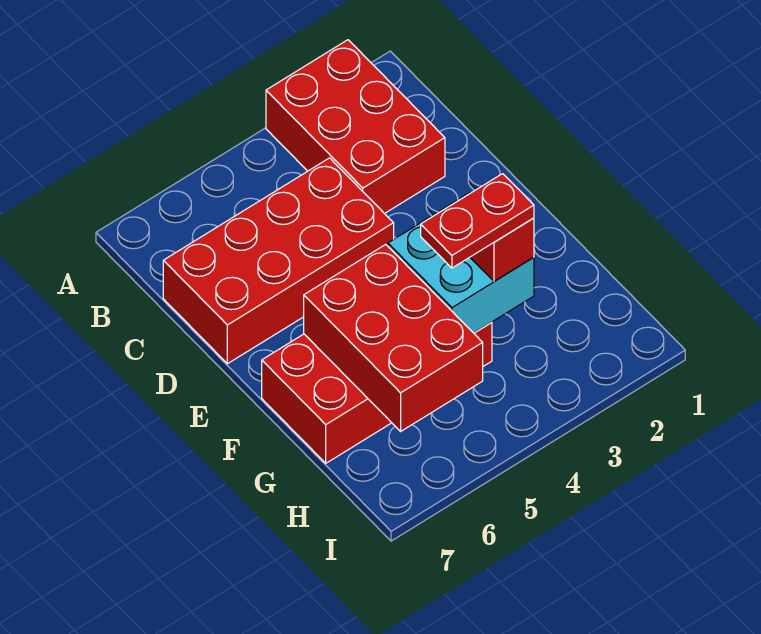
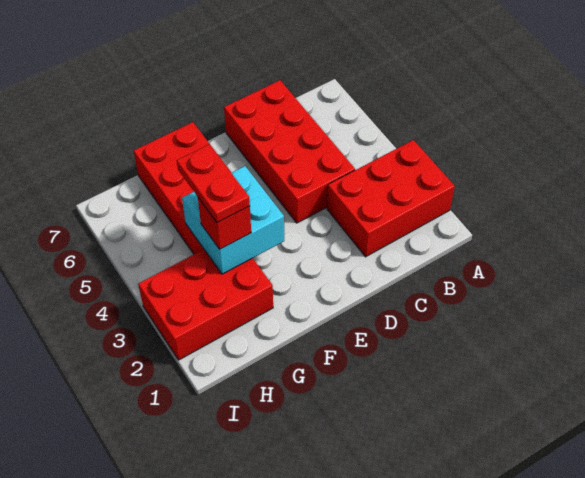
red 2x3 brick [304,244,483,431] -> red 2x3 brick moved to [138,249,273,360]

